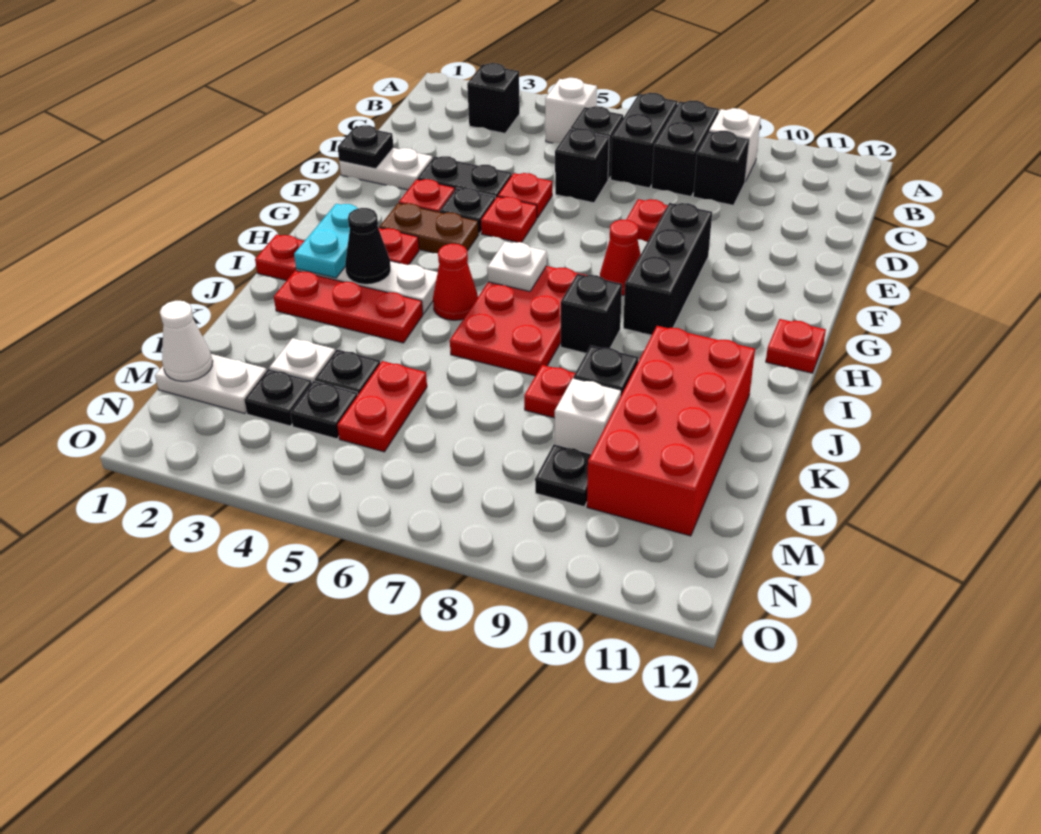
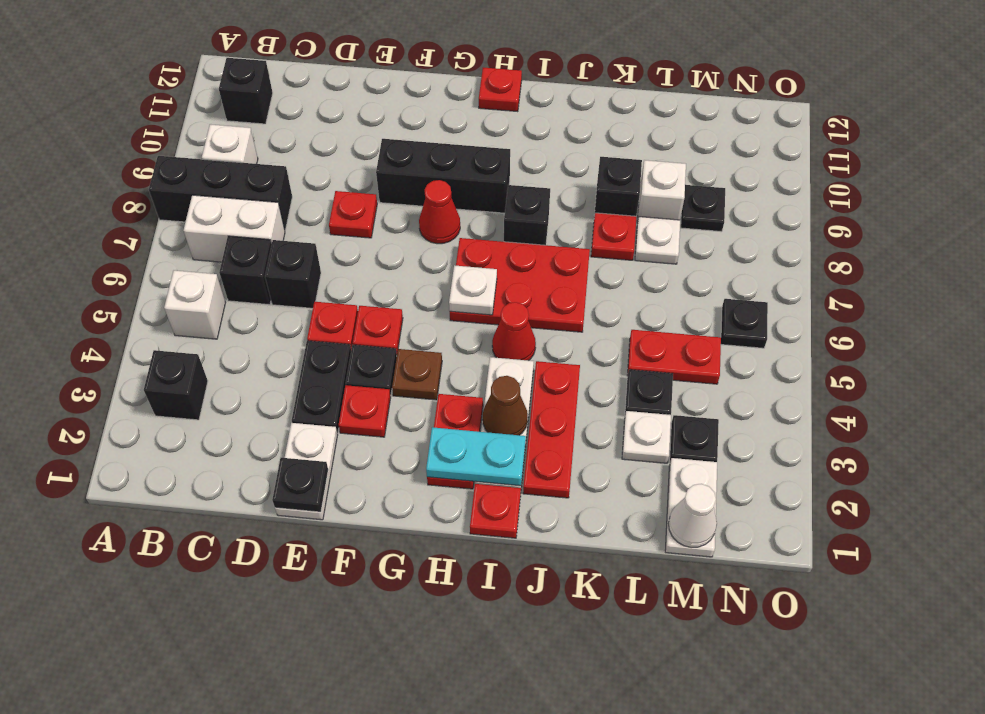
black 1x2 brick [611,93,678,188] -> white 1x2 brick [184,195,285,262]
black 1x2 brick [652,101,719,197] -> black 1x3 brick [149,156,292,230]
black 1x1 brick [693,131,749,205] -> black 1x1 brick moved to [219,58,273,124]
brown 1x2 plate [380,203,479,253] -> brown 1x1 plate [392,349,442,400]
black 1x1 cone [345,208,391,284] -> brown 1x1 cone [483,376,528,435]
red 2x4 brick [587,326,755,536] -> none
none -> white 1x1 plate [635,217,680,264]
black 1x1 plate [290,381,358,439] -> black 1x1 plate moved to [721,299,768,348]

